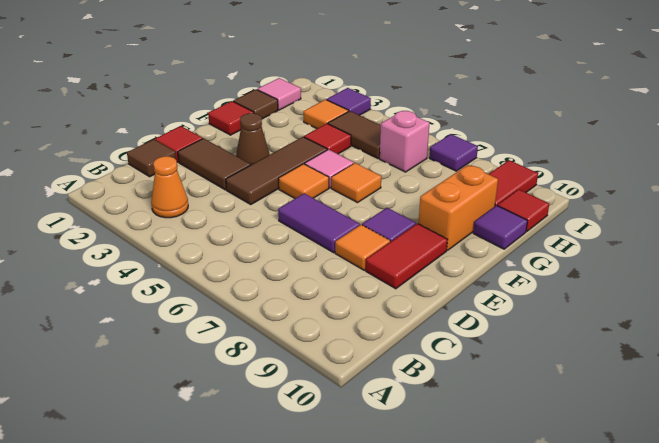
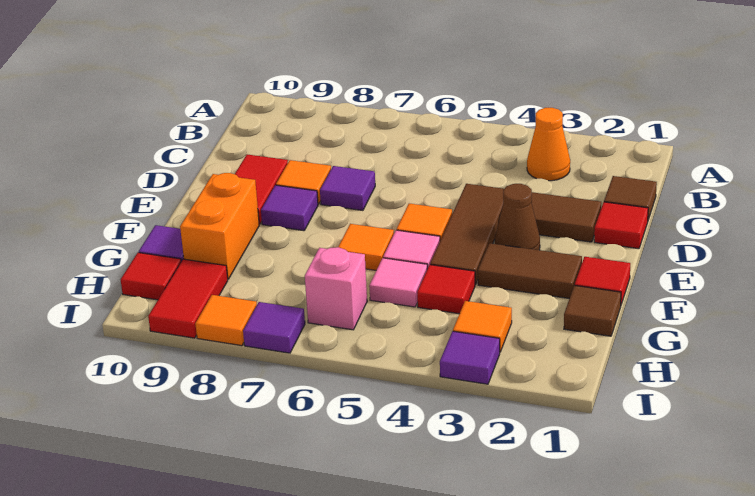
purple 1x2 tile [278,193,360,253] -> purple 1x1 tile [320,166,375,210]
pink 1x1 tile [257,78,301,110] -> pink 1x1 tile moved to [369,258,427,307]
brown 1x2 tile [328,111,381,159] -> brown 1x2 tile moved to [478,243,582,299]
none -> orange 1x1 tile [195,295,257,346]

